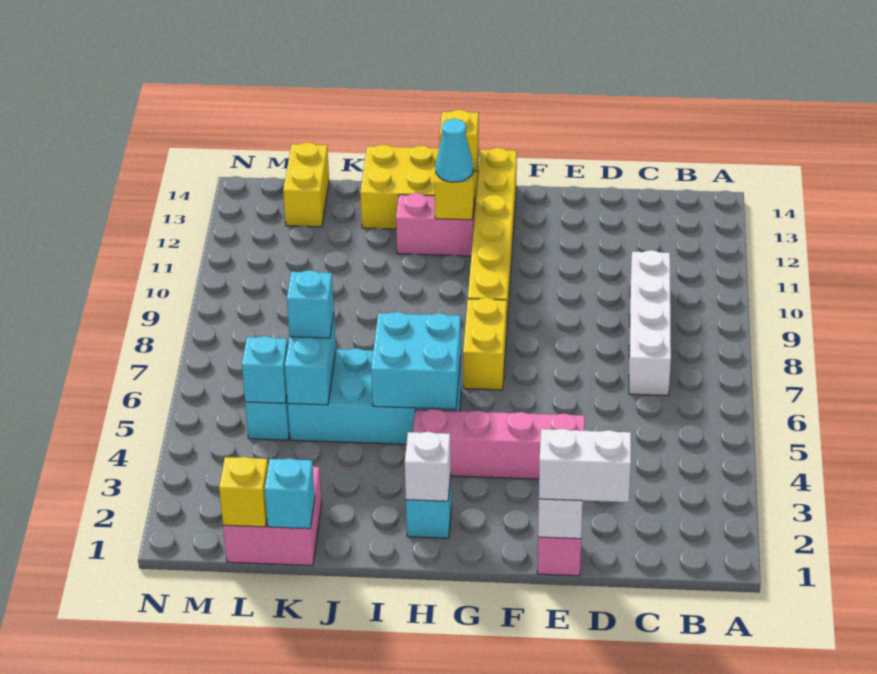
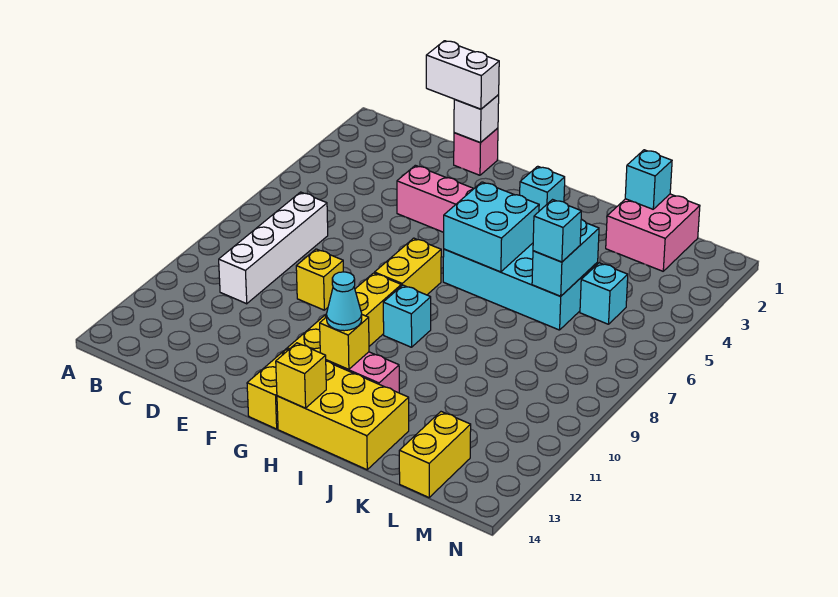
white 1x1 brick [405,432,451,501] -> none
yellow 1x1 brick [219,457,268,527] -> yellow 1x1 brick moved to [296,249,343,310]
cyan 1x1 brick [242,336,288,403] -> cyan 1x1 brick moved to [383,285,431,347]

